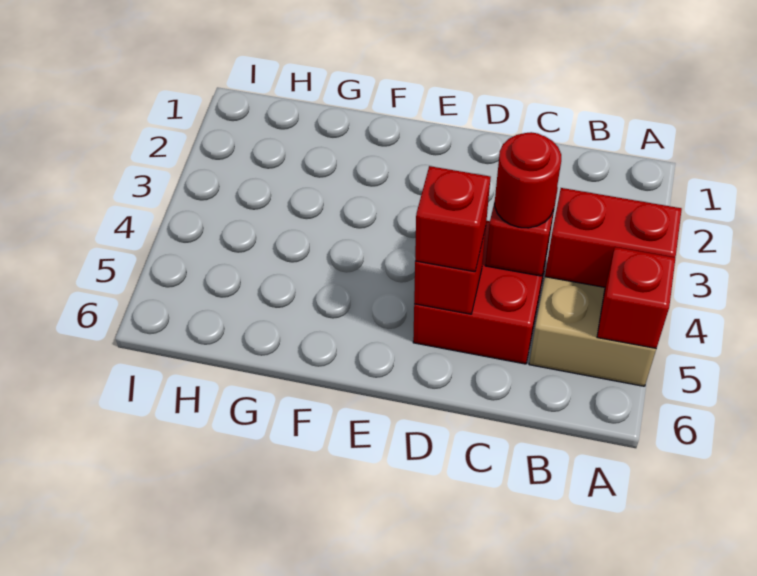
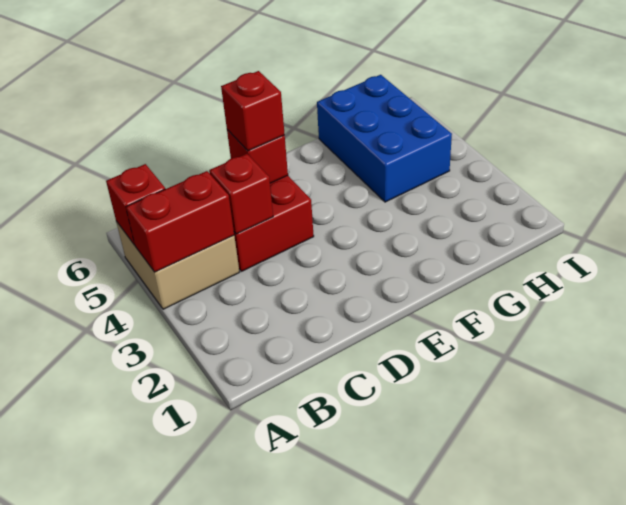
red 1x1 round brick [495,132,561,228] -> none
none -> blue 2x3 brick [317,75,452,202]

